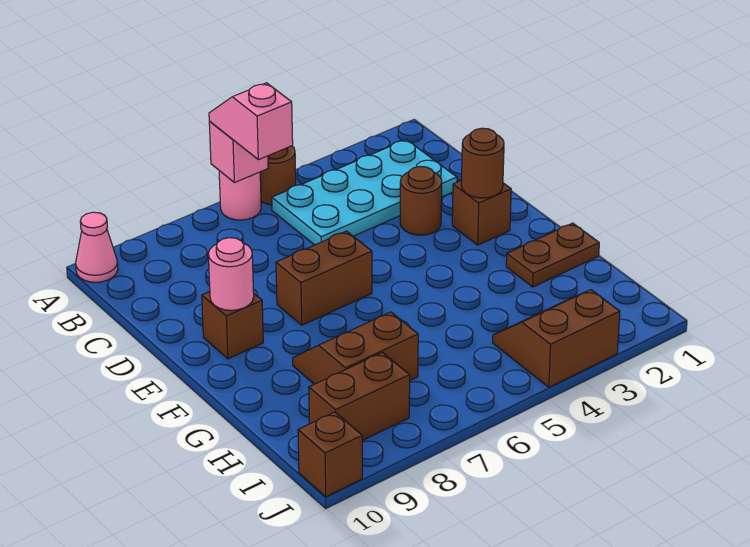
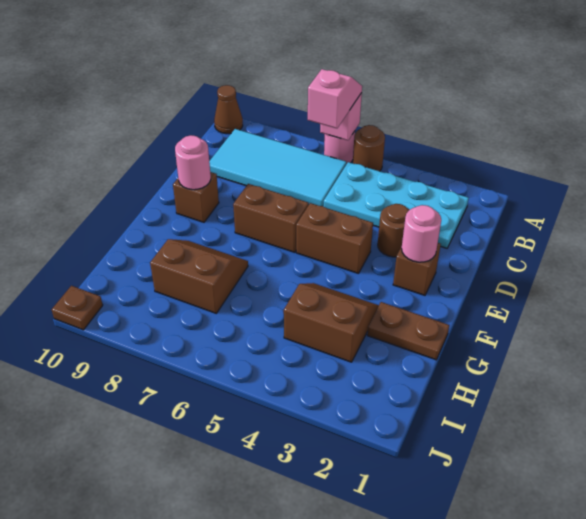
pink 1x1 cone [76,212,118,282] -> brown 1x1 cone [214,85,243,134]
none -> cyan 2x4 tile [209,129,347,206]
brown 1x1 round brick [461,128,504,198] -> pink 1x1 round brick [402,205,441,262]
brown 2x2 slope [493,290,620,387] -> brown 2x2 slope moved to [284,283,379,362]
brown 1x2 brick [309,353,410,440] -> brown 1x2 brick moved to [296,203,373,273]
brown 1x1 brick [298,412,362,497] -> brown 1x1 plate [52,286,103,330]

